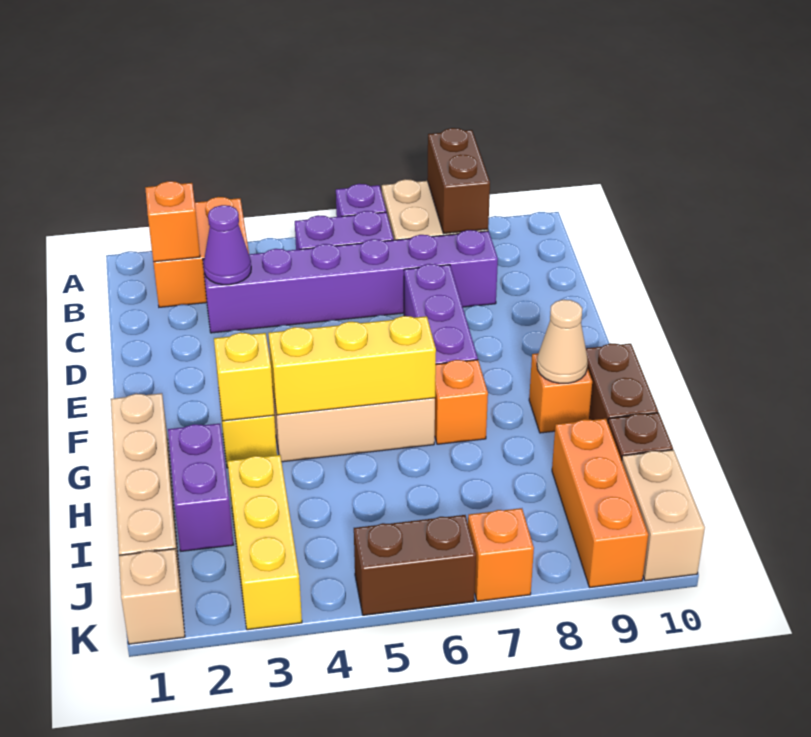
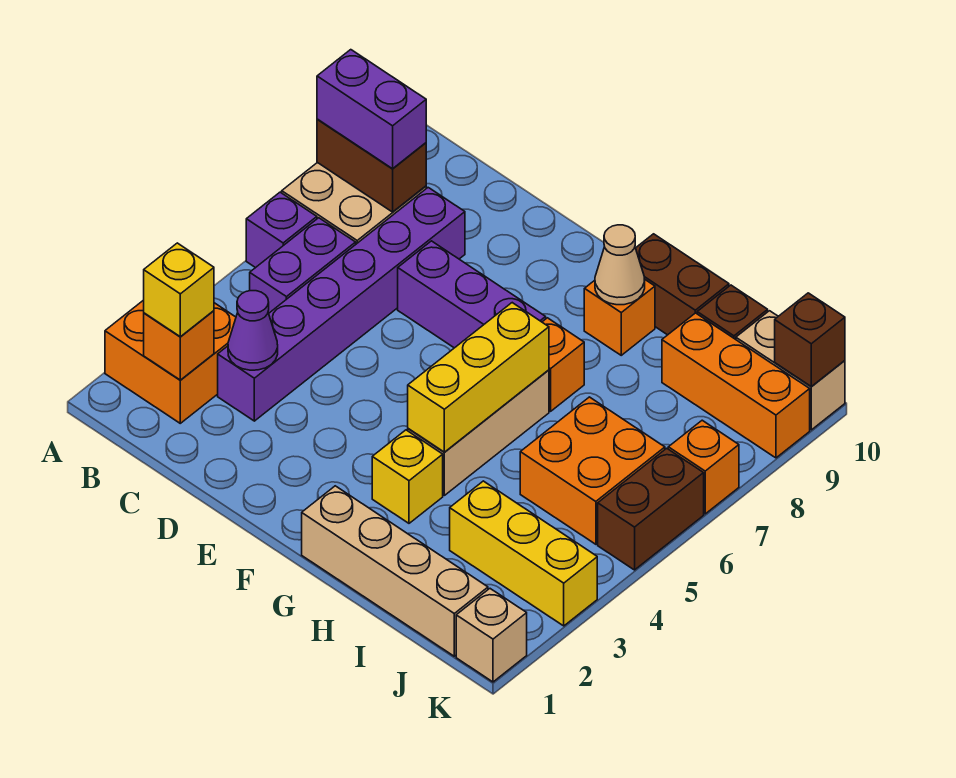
yellow 1x1 brick [214,333,274,421] -> yellow 1x1 brick moved to [144,243,214,337]
purple 1x2 brick [168,424,234,551] -> purple 1x2 brick moved to [317,50,426,169]
none -> orange 2x2 brick [520,397,665,544]
none -> brown 1x1 brick [775,293,845,387]

